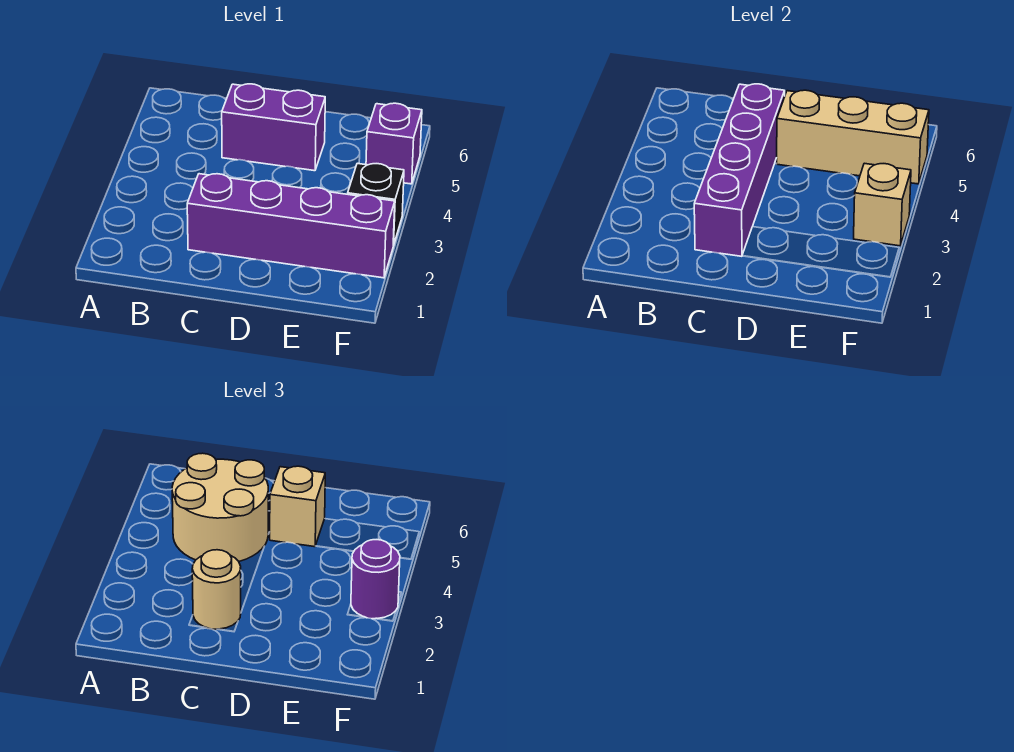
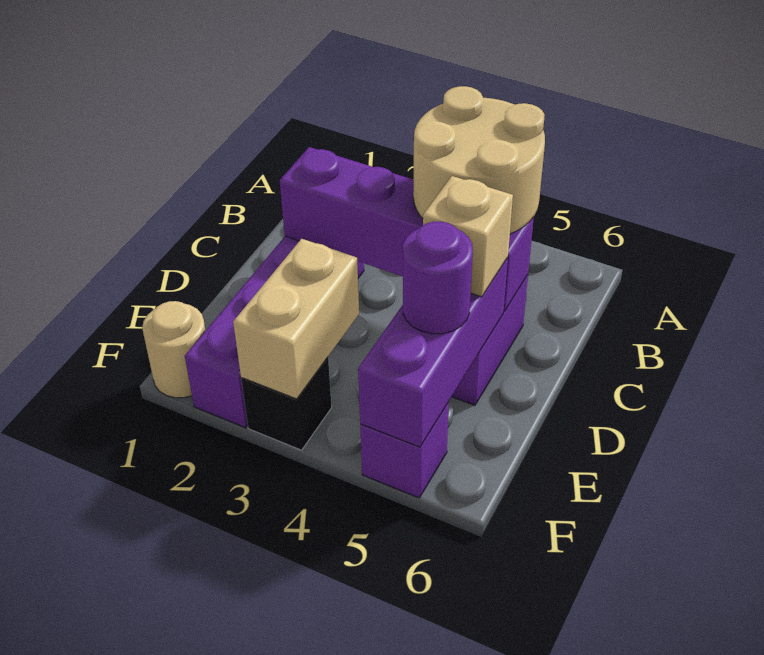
tan 1x1 round brick [192,550,241,629] -> tan 1x1 round brick moved to [142,301,206,398]
tan 1x3 brick [777,90,929,184] -> purple 1x3 brick [358,258,508,447]
tan 1x1 brick [854,163,911,246] -> tan 1x2 brick [233,239,359,399]
purple 1x1 round brick [351,540,400,619] -> purple 1x1 round brick moved to [403,221,473,334]

